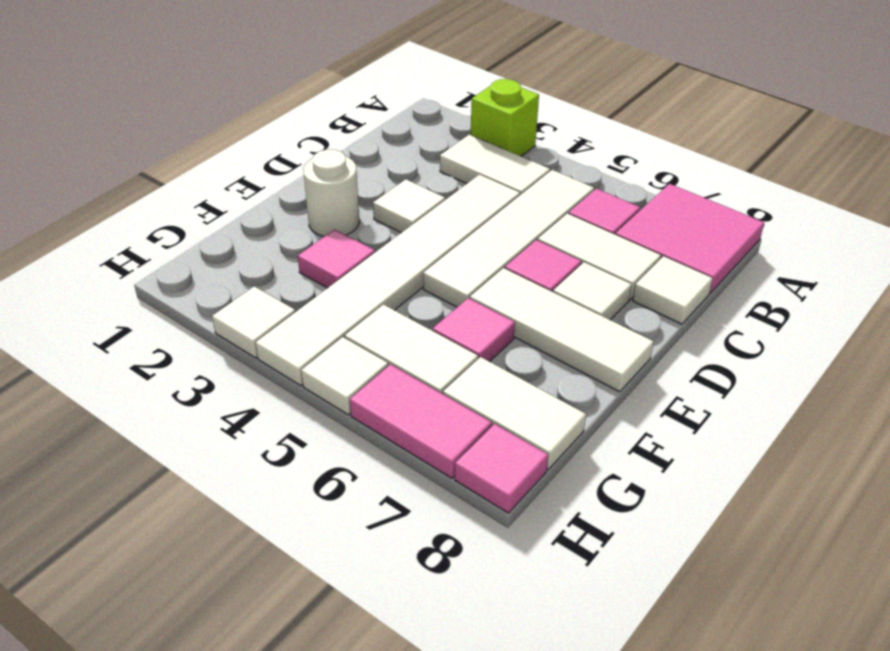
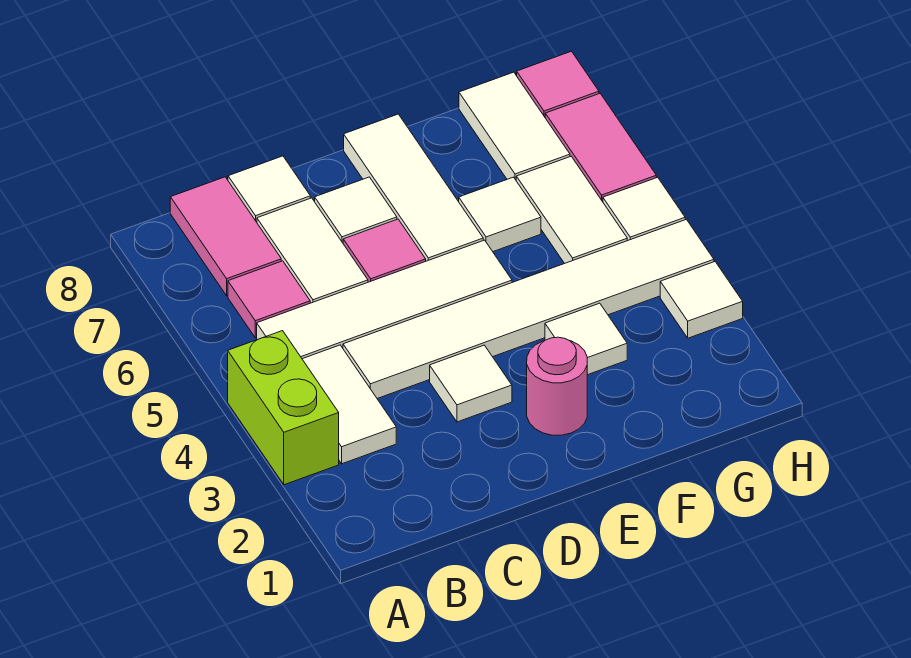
lime 1x1 brick [471,79,539,156] -> lime 1x2 brick [228,331,339,485]
pink 2x2 tile [615,184,764,294] -> pink 1x2 tile [170,177,281,296]
white 1x1 round brick [303,149,360,237] -> pink 1x1 round brick [527,337,587,435]
pink 1x1 tile [298,230,375,288] -> white 1x1 tile [545,303,627,375]
pink 1x1 tile [433,298,515,362] -> white 1x1 tile [459,177,541,252]

